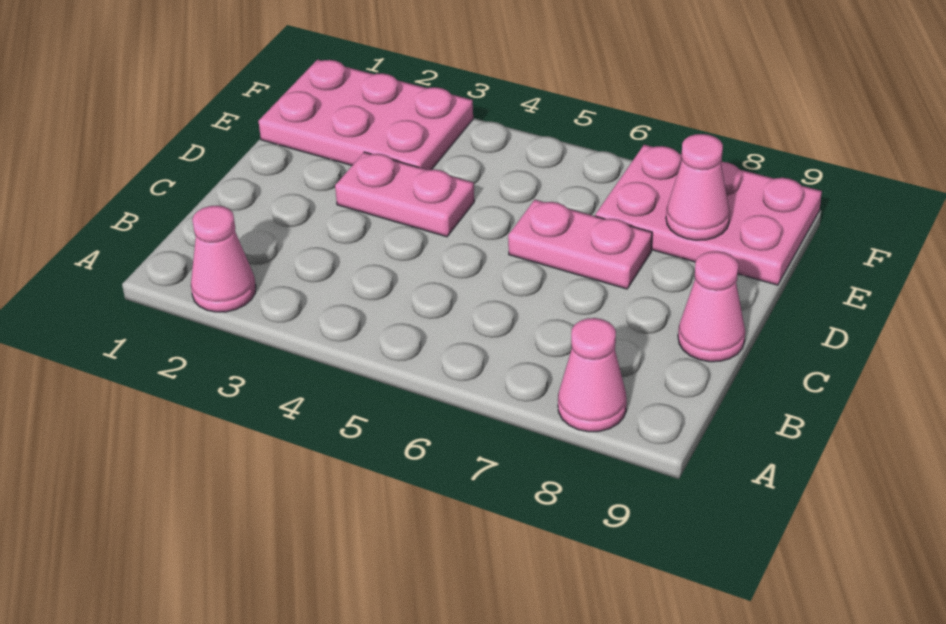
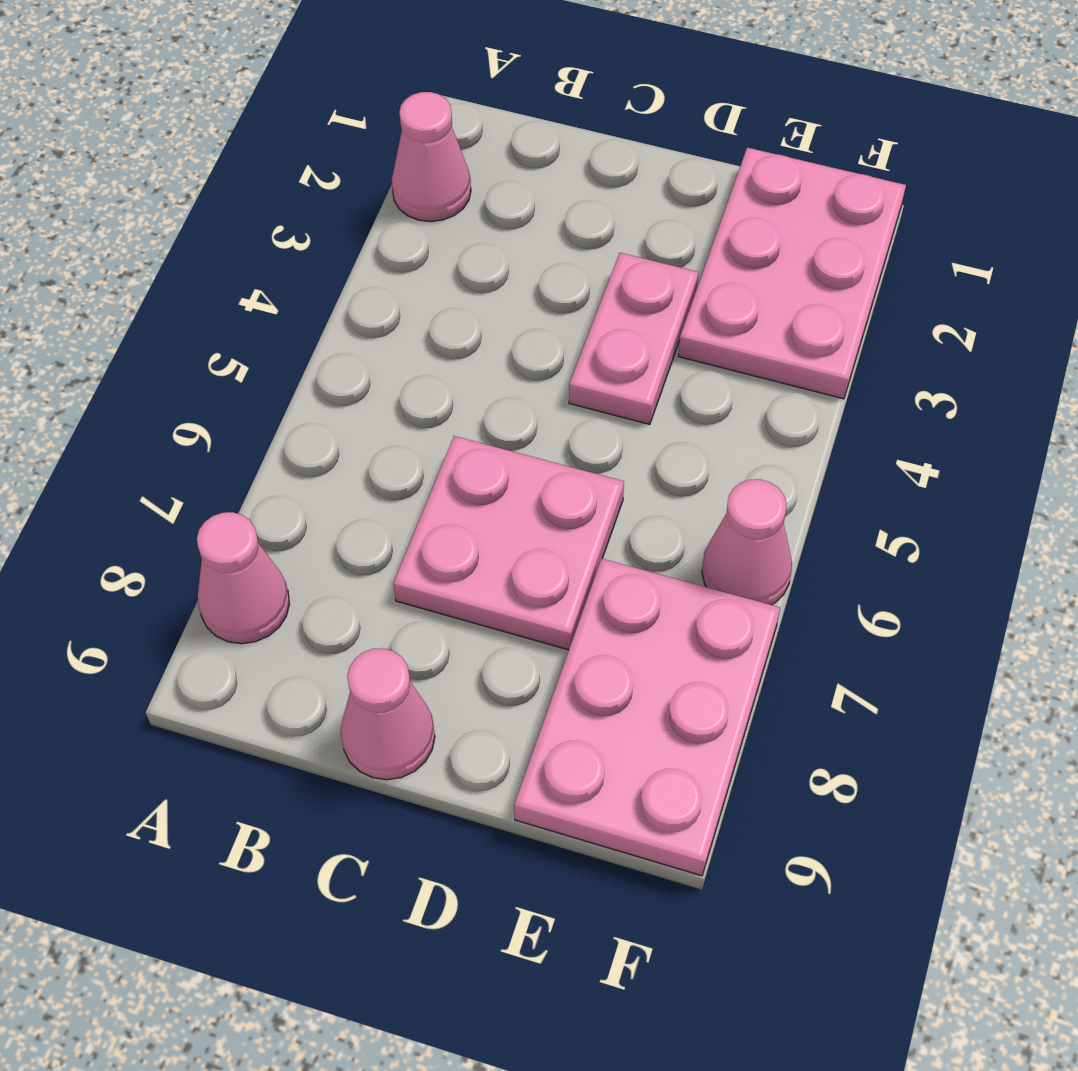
pink 1x2 plate [508,200,652,289] -> pink 2x2 plate [393,436,624,650]
pink 1x1 cone [666,134,730,240] -> pink 1x1 cone moved to [702,479,792,605]

